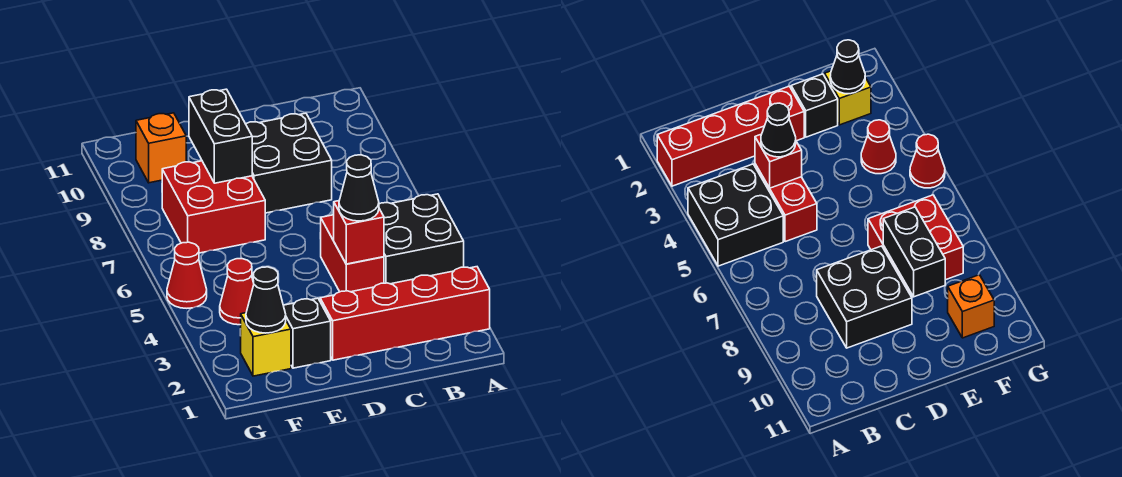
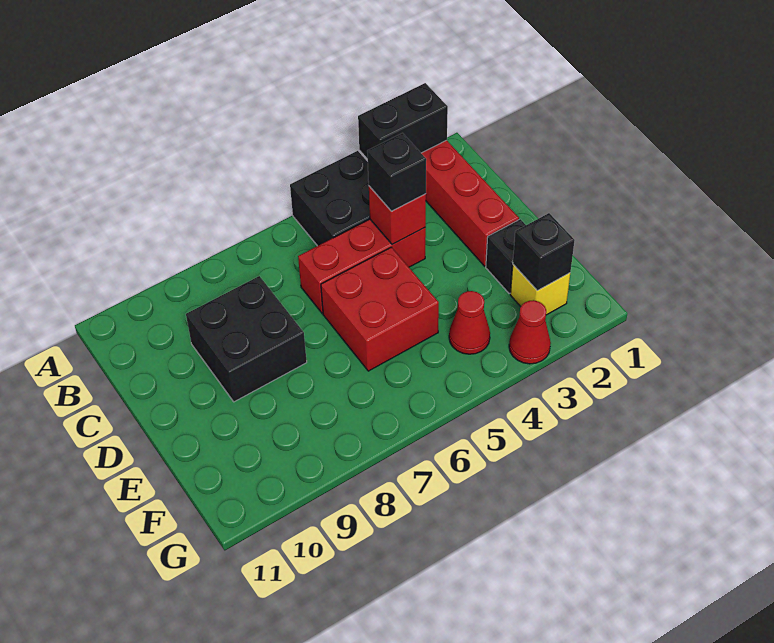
red 1x2 brick [321,215,384,292] -> red 1x3 brick [298,219,426,313]
black 1x1 cone [339,155,379,221] -> black 1x1 brick [367,133,426,211]
red 2x2 brick [162,161,265,253] -> red 2x2 brick moved to [321,247,439,371]
black 1x2 brick [189,89,252,183] -> black 1x2 brick moved to [358,83,448,159]
black 1x1 cone [246,267,286,333] -> black 1x1 brick [513,213,575,291]
orange 1x1 brick [136,113,186,183] -> none
red 1x1 cone [167,242,207,308] -> red 1x1 cone moved to [509,300,551,364]

